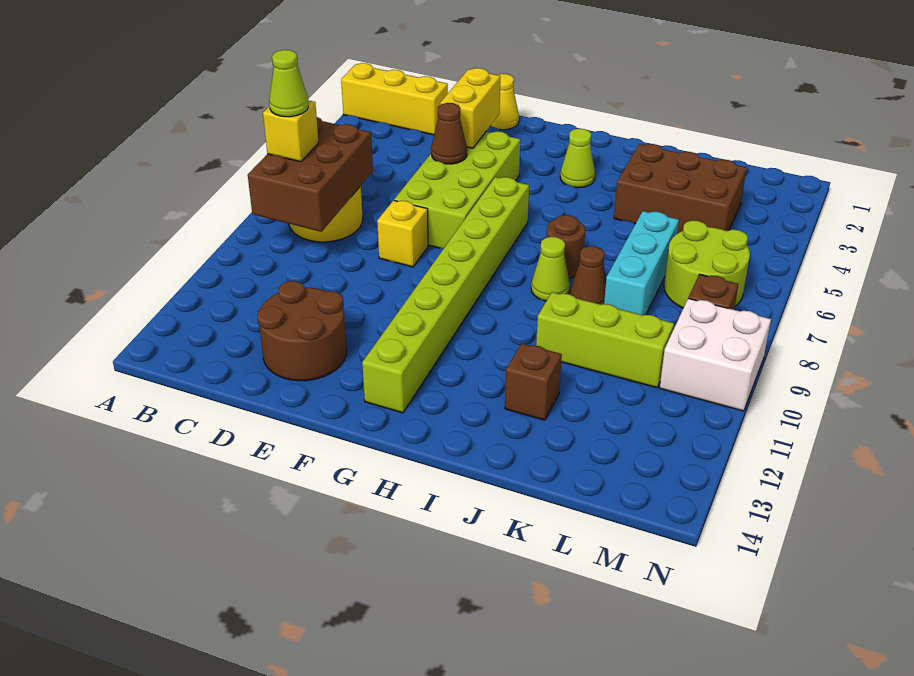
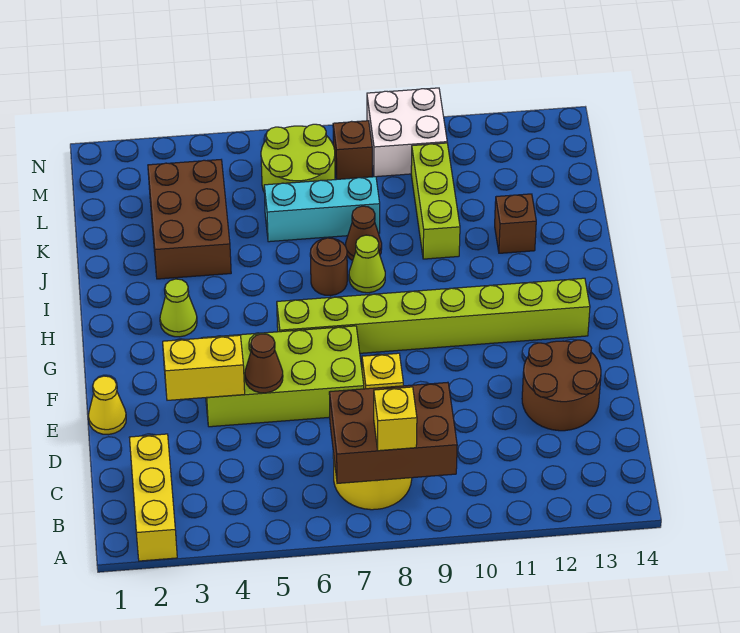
lime 1x1 cone [269,50,308,117] -> none

